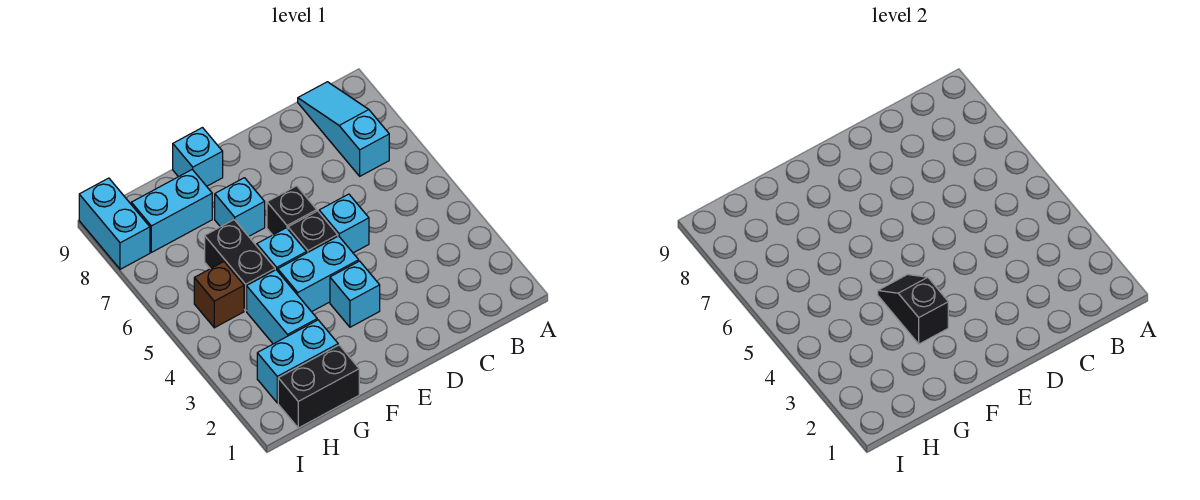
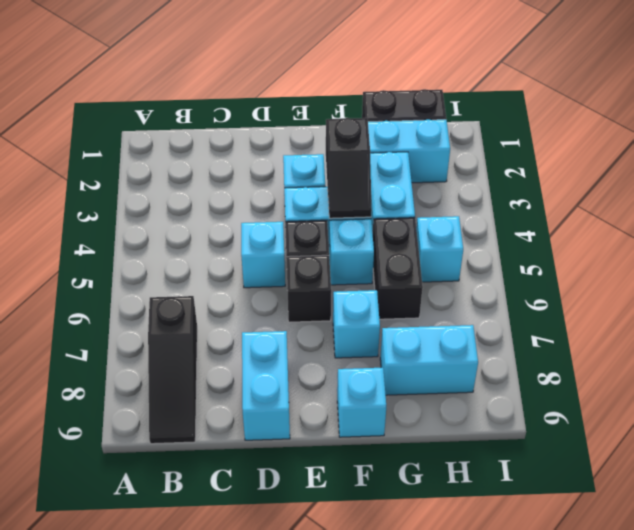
cyan 1x3 slope [298,82,389,176] -> black 1x3 slope [148,296,197,444]
brown 1x1 brick [194,262,244,328] -> cyan 1x1 brick [416,216,463,282]
cyan 1x2 brick [79,178,150,269] -> cyan 1x2 brick moved to [242,331,290,440]

